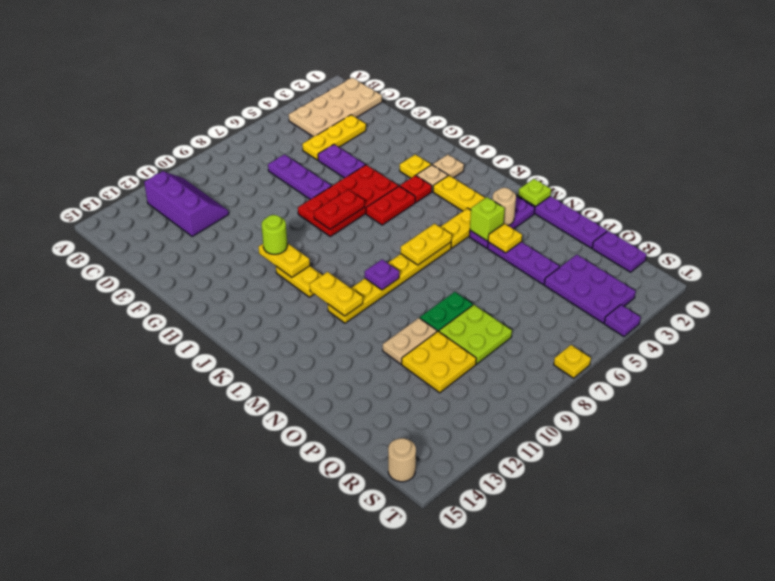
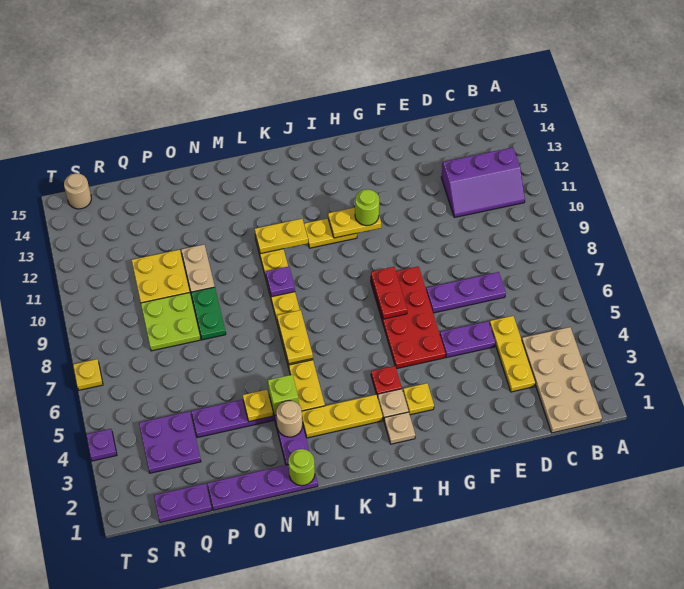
red 1x2 plate [366,186,415,225] -> none
lime 1x1 plate [518,179,551,207] -> lime 1x1 round brick [288,449,315,486]
purple 2x3 plate [544,255,636,323] -> purple 2x2 plate [139,411,201,473]

